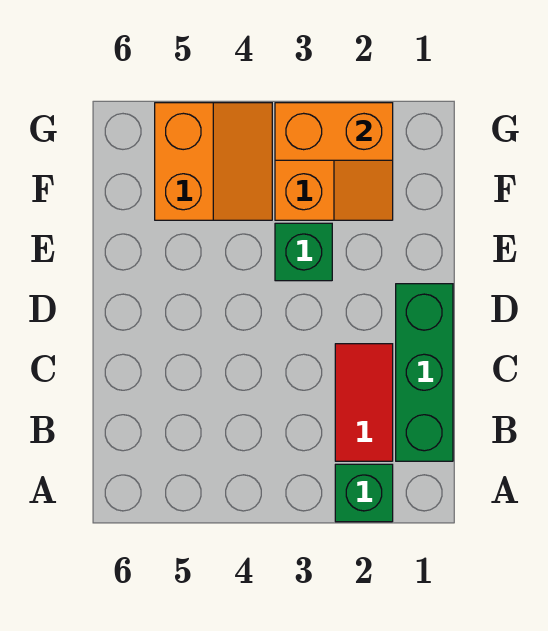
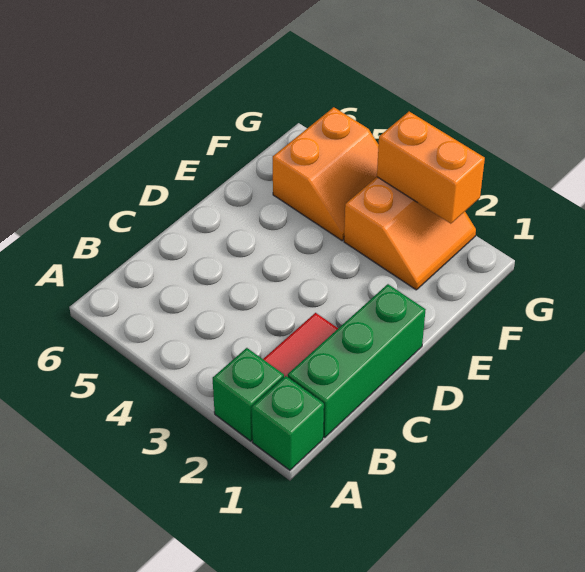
green 1x1 brick [275,223,332,281] -> green 1x1 brick moved to [252,376,324,470]

